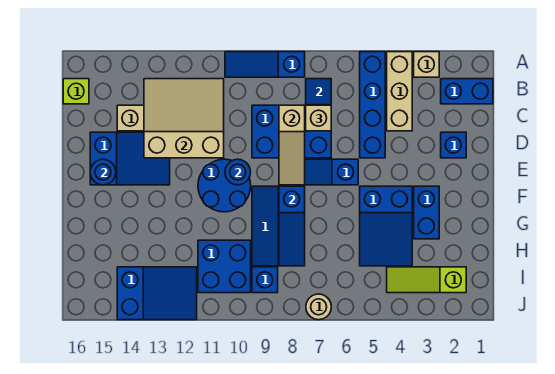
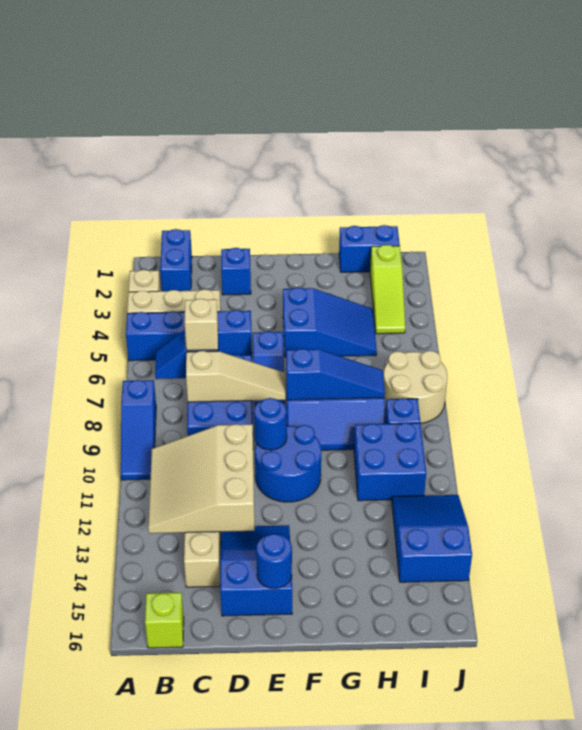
blue 1x2 brick [414,186,439,239] -> blue 1x2 brick moved to [339,225,400,272]
tan 1x1 round brick [306,294,331,320] -> tan 2x2 round brick [384,351,447,423]

